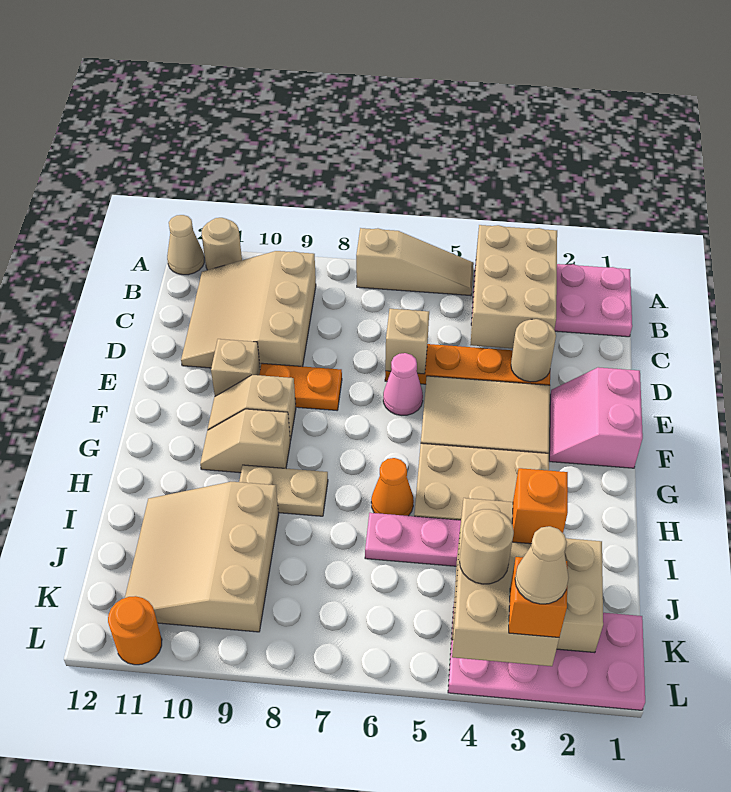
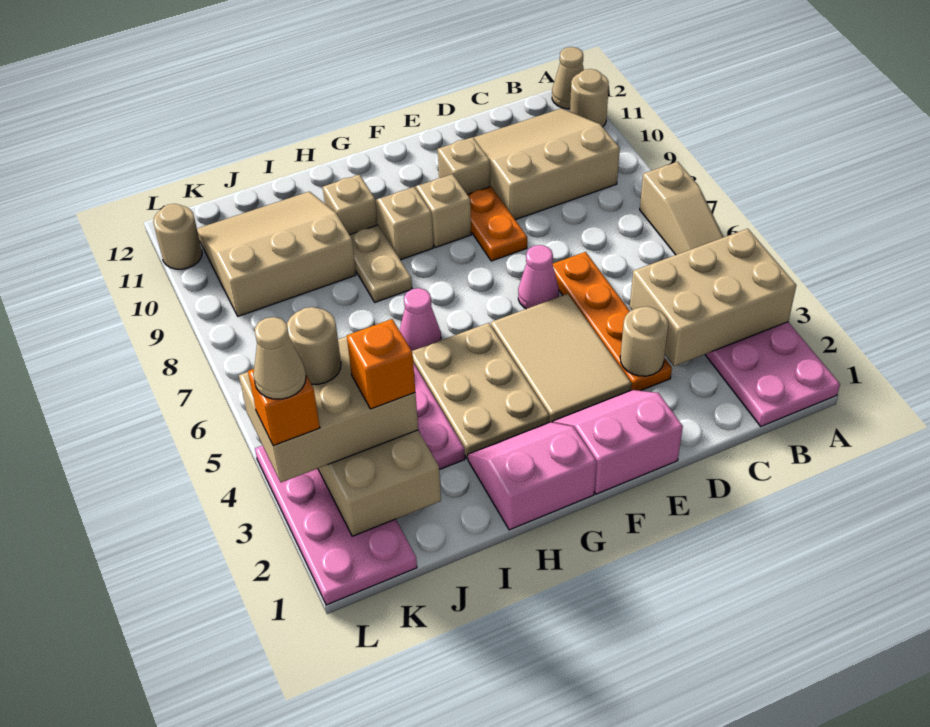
tan 1x1 brick [385,309,429,374] -> tan 1x1 brick moved to [323,174,378,235]
none -> pink 2x2 slope [468,422,597,530]
orange 1x1 cone [371,458,414,516] -> pink 1x1 cone [400,288,441,351]
orange 1x1 round brick [108,596,162,665] -> tan 1x1 round brick [153,204,202,269]

